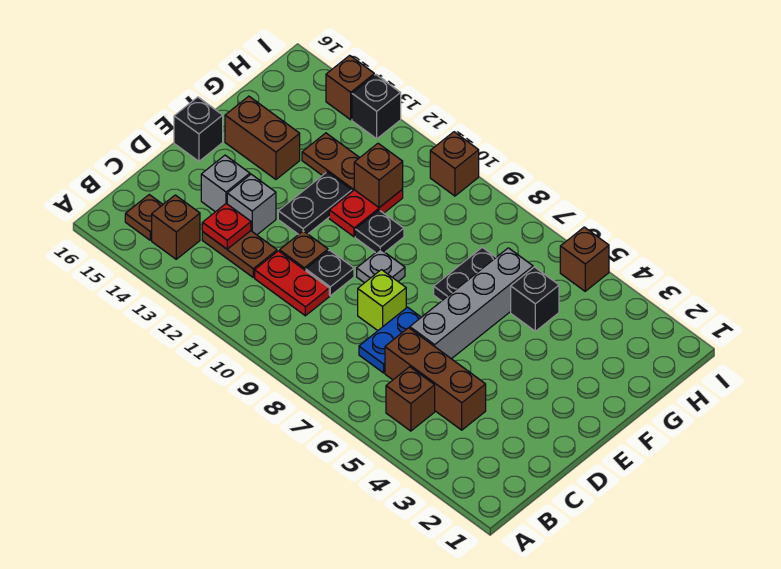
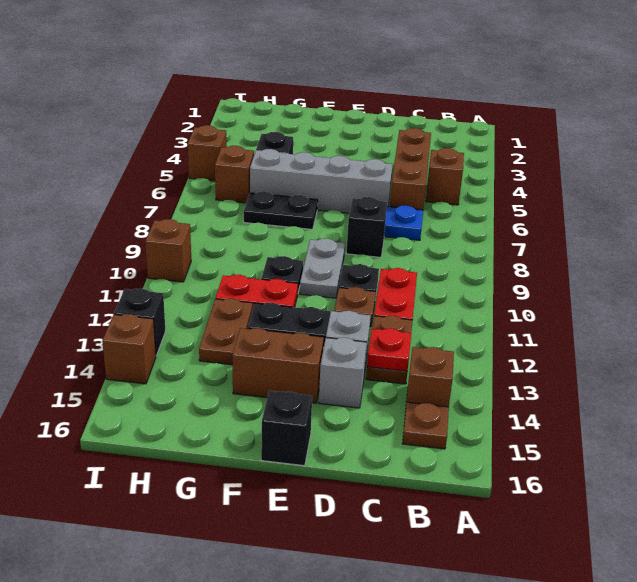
lime 1x1 brick [358,270,406,331] -> black 1x1 brick [346,197,387,257]
grey 1x1 plate [357,249,405,283] -> grey 1x2 plate [300,238,345,298]
brown 1x2 brick [225,96,300,179] -> brown 1x2 brick turned to [232,328,324,403]
brown 1x1 brick [354,143,403,208] -> brown 1x1 brick moved to [215,146,254,203]

